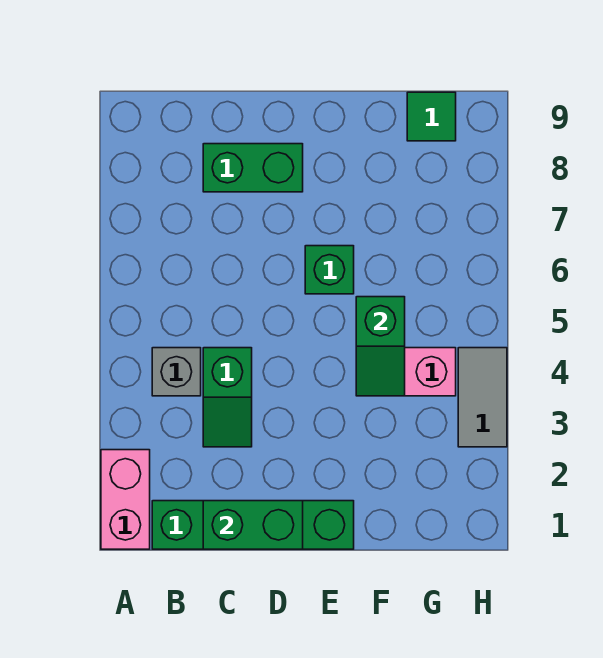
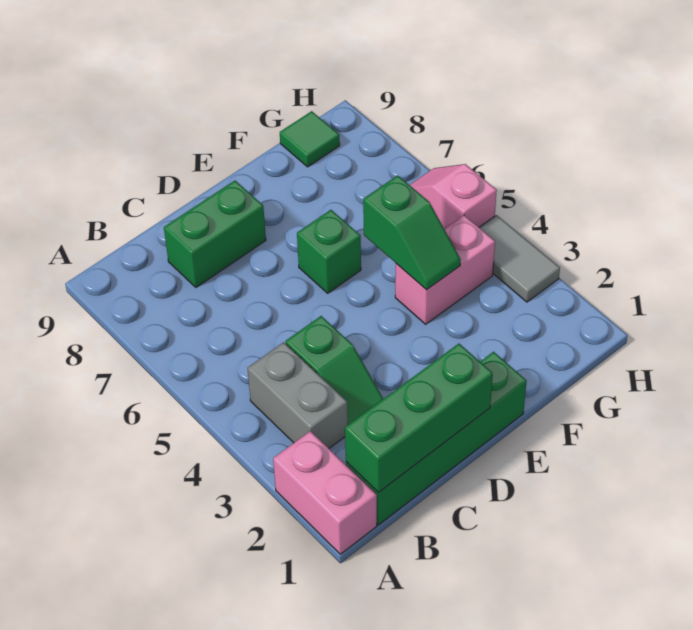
grey 1x1 brick [152,348,201,396] -> grey 1x2 brick [247,342,348,448]
green 1x2 brick [203,501,303,549] -> green 1x3 brick [345,344,493,493]
none -> pink 1x2 slope [410,164,497,229]

